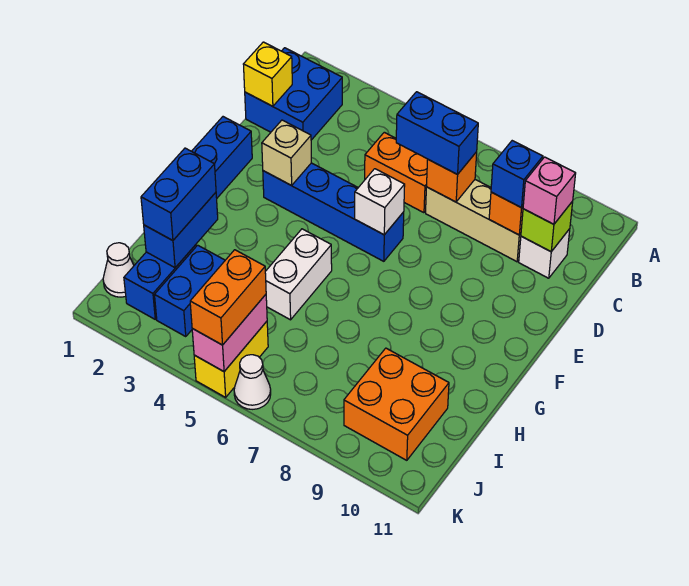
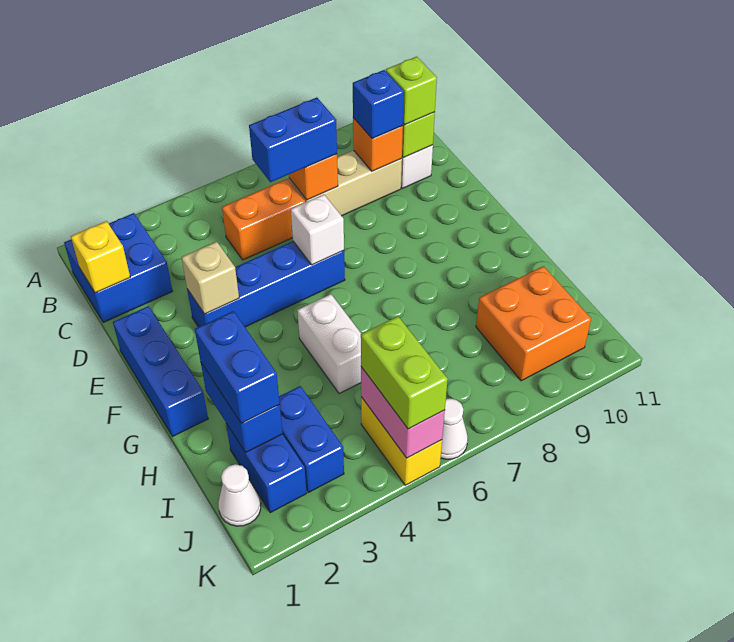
pink 1x1 brick [523,157,576,224] -> lime 1x1 brick [386,57,437,125]
orange 1x2 brick [190,250,266,345] -> lime 1x2 brick [361,316,448,429]

